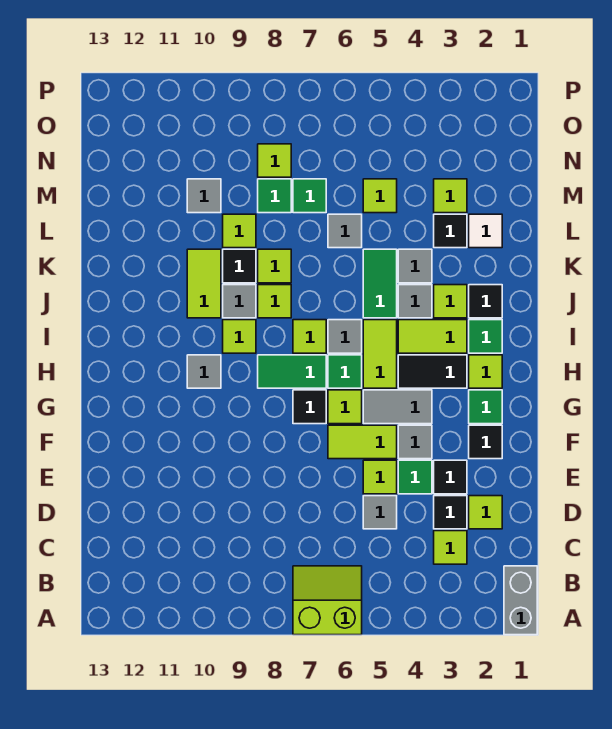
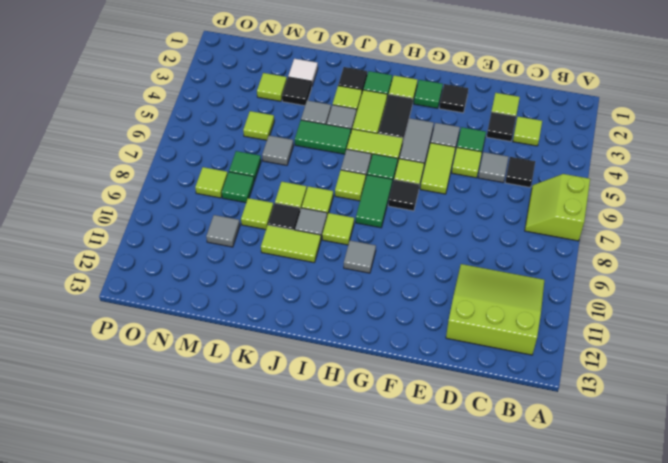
grey 1x2 brick [504,566,537,635] -> none
none -> lime 3x3 slope [446,264,544,355]
black 1x1 tile [434,460,467,494] -> black 1x1 tile moved to [505,157,535,187]

